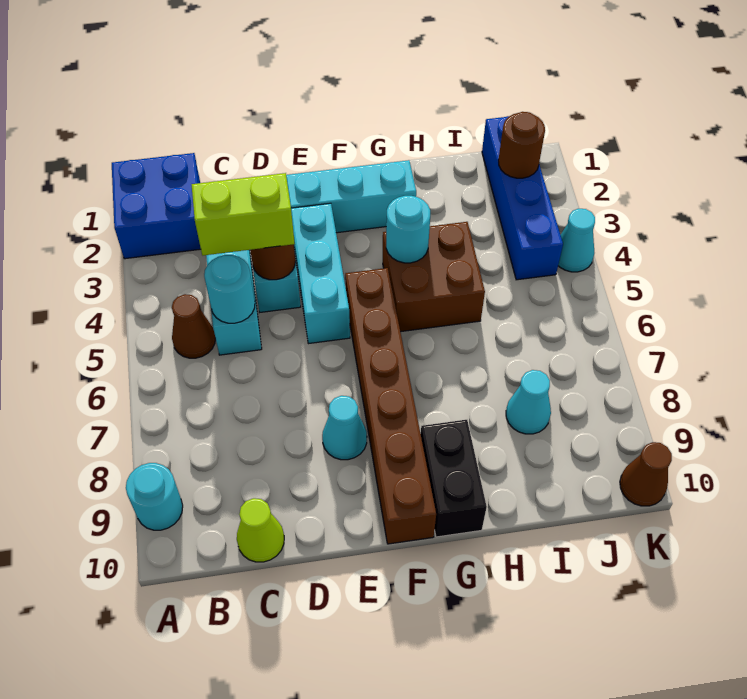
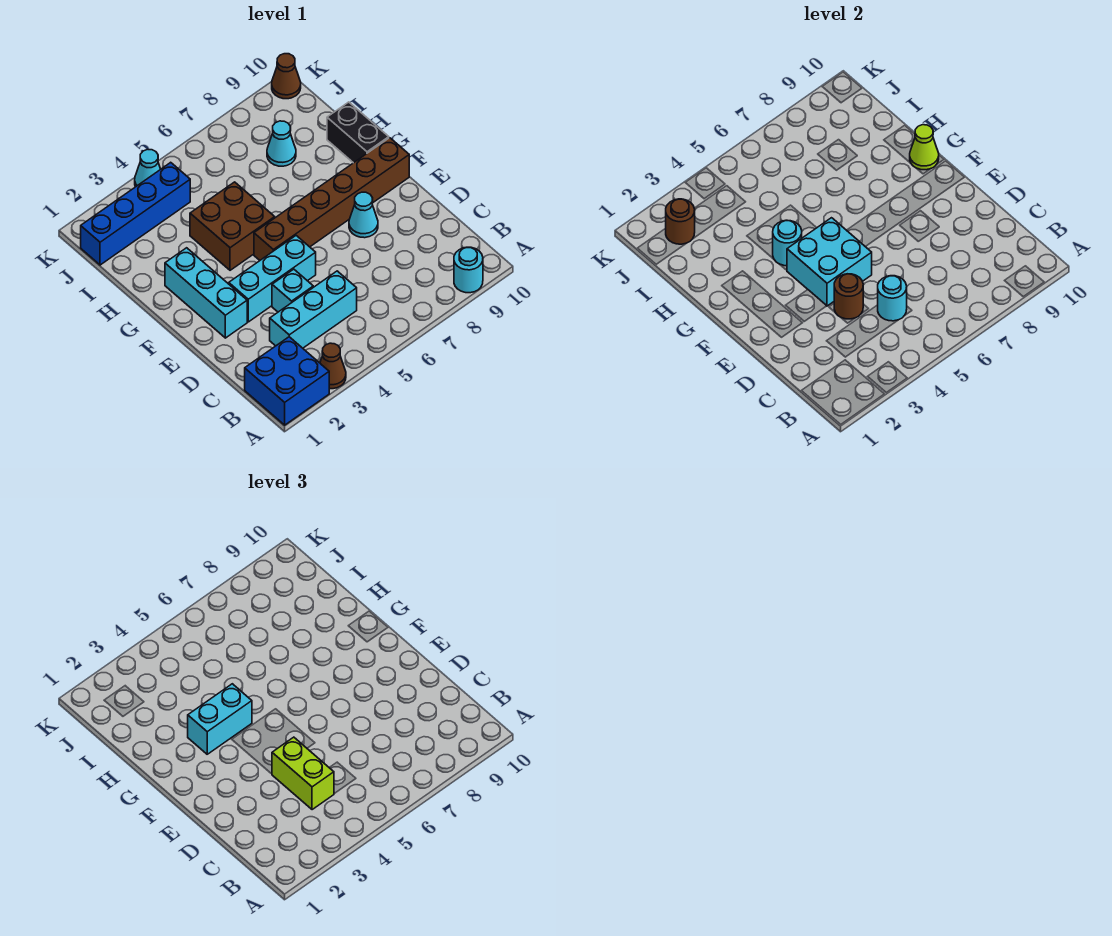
brown 1x1 cone [172,294,215,358] -> brown 1x1 cone moved to [320,343,346,389]
lime 1x1 cone [237,498,284,562] -> lime 1x1 cone moved to [910,125,939,170]
none -> cyan 2x2 brick [787,218,872,306]
none -> cyan 1x2 brick [188,684,252,754]
black 1x2 brick [421,420,487,537] -> black 1x2 brick turned to [327,102,389,163]

